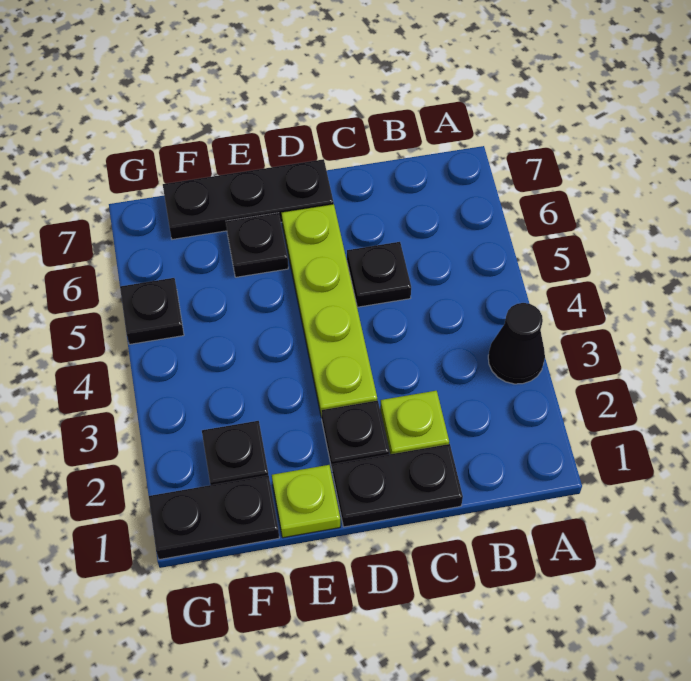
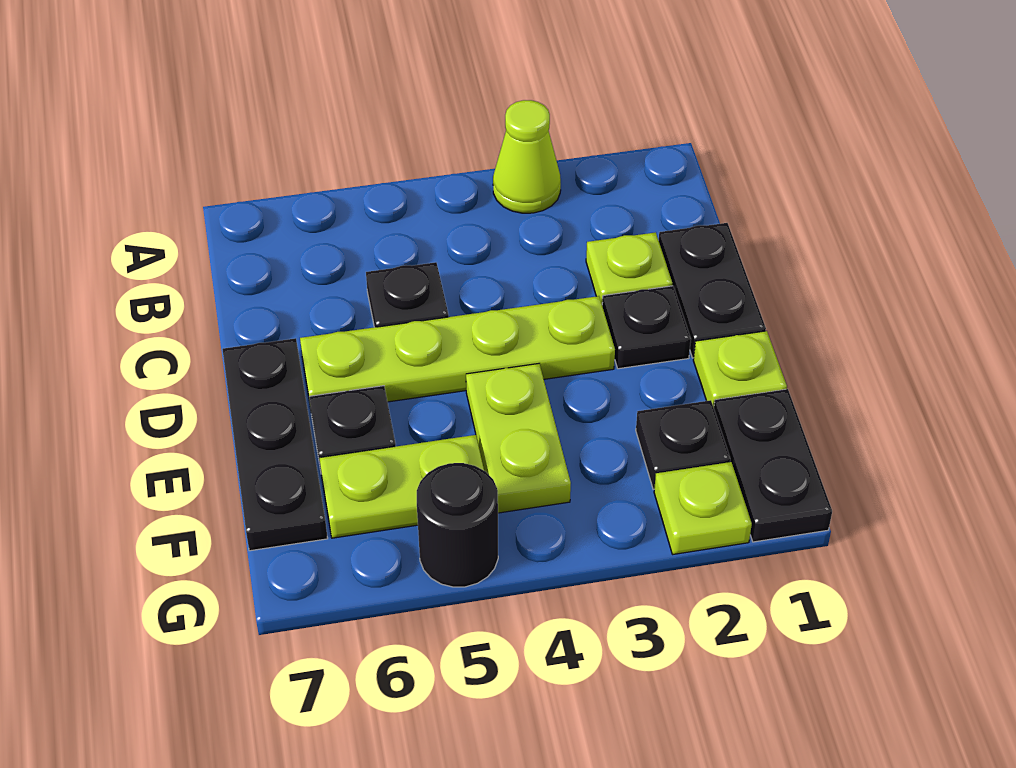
black 1x1 cone [488,303,545,384] -> lime 1x1 cone [493,100,561,213]
none -> lime 1x2 plate [466,364,571,513]
none -> lime 1x2 plate [319,435,484,538]
none -> lime 1x1 plate [654,462,752,554]
black 1x1 plate [120,278,184,344] -> black 1x1 round brick [417,463,498,587]

